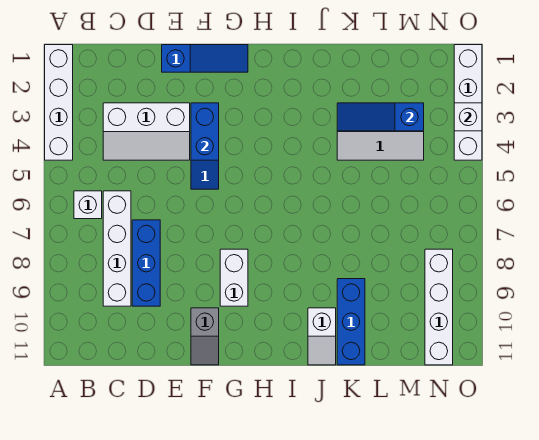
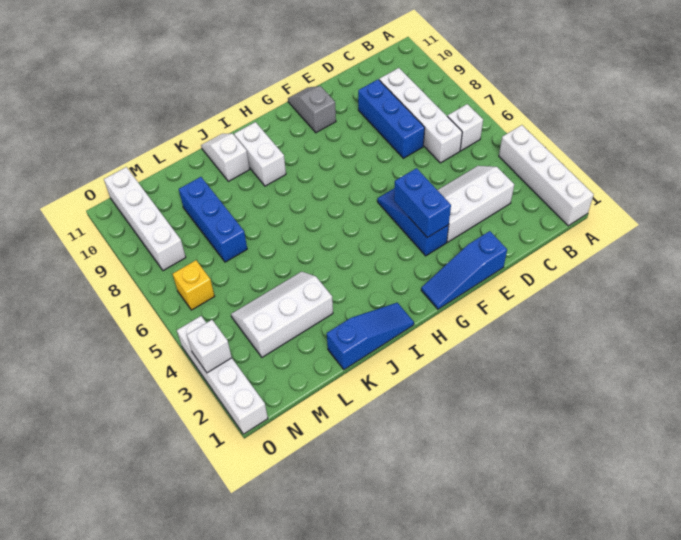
white 1x2 brick [220,249,248,306] -> white 1x2 brick moved to [234,122,286,186]
blue 1x3 slope [337,103,424,131] -> blue 1x3 slope moved to [327,303,414,370]
blue 1x3 brick [337,279,365,365] -> blue 1x3 brick moved to [179,177,247,262]
none -> yellow 1x1 brick [173,260,215,310]

